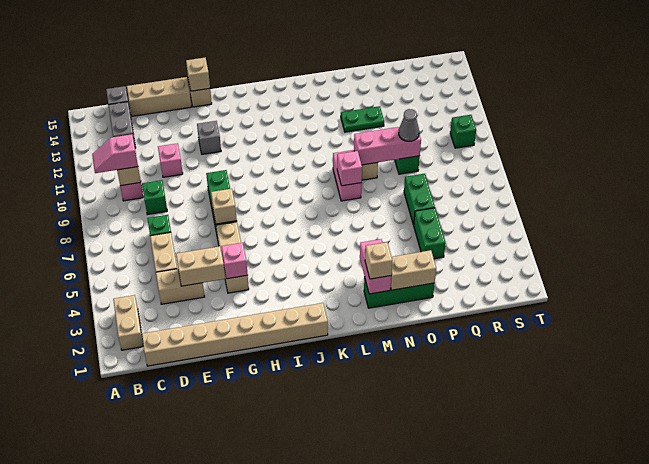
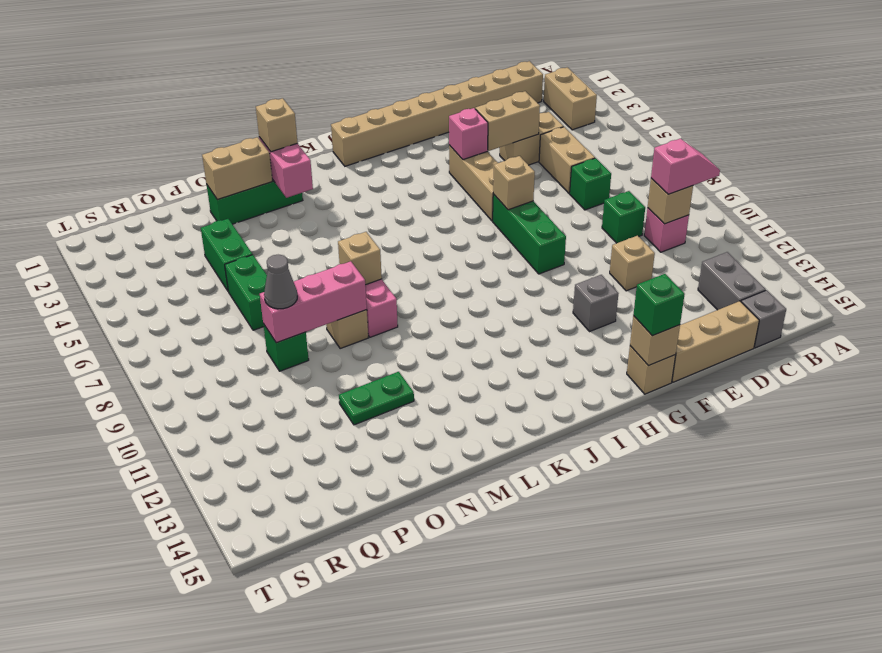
pink 1x1 brick [158,143,183,177] -> tan 1x1 brick [610,236,655,291]
pink 1x1 brick [337,151,362,186] -> tan 1x1 brick [338,232,382,285]
green 1x1 brick [450,115,476,148] -> green 1x1 brick moved to [633,274,685,336]

